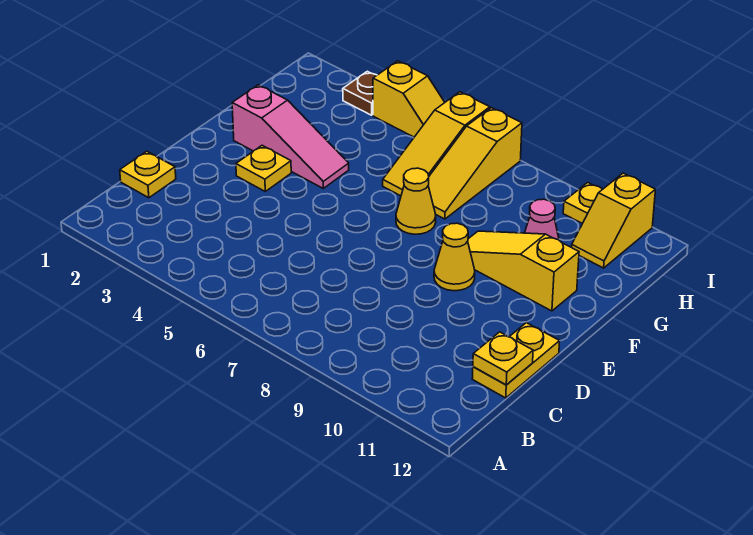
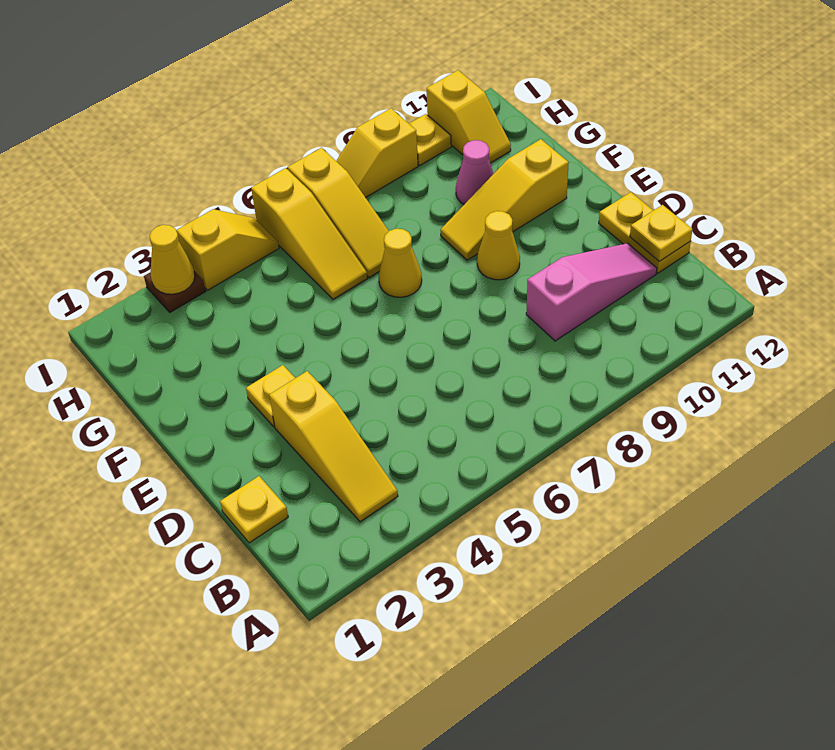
none -> yellow 1x3 slope [269,371,398,522]
pink 1x3 slope [232,85,349,188] -> pink 1x3 slope moved to [526,243,657,341]
none -> yellow 1x1 cone [150,225,195,294]
none -> yellow 1x2 slope [337,108,418,198]

